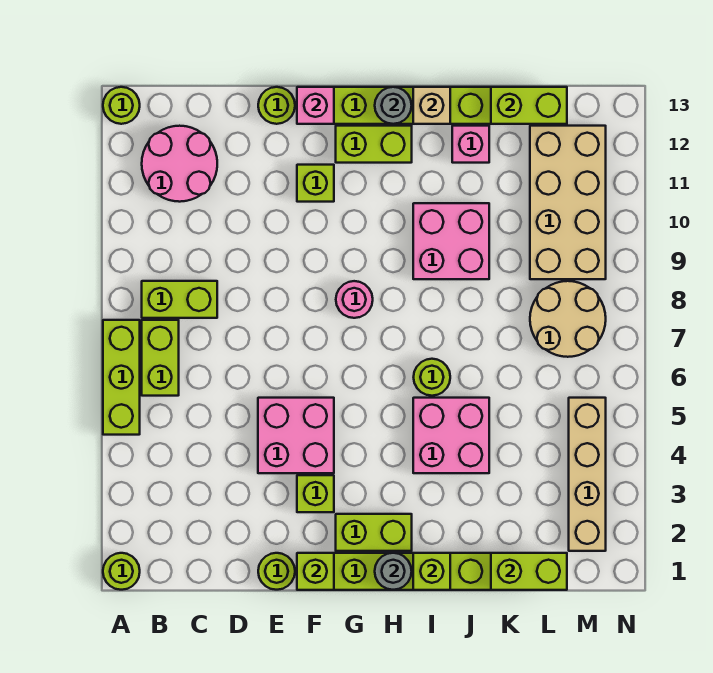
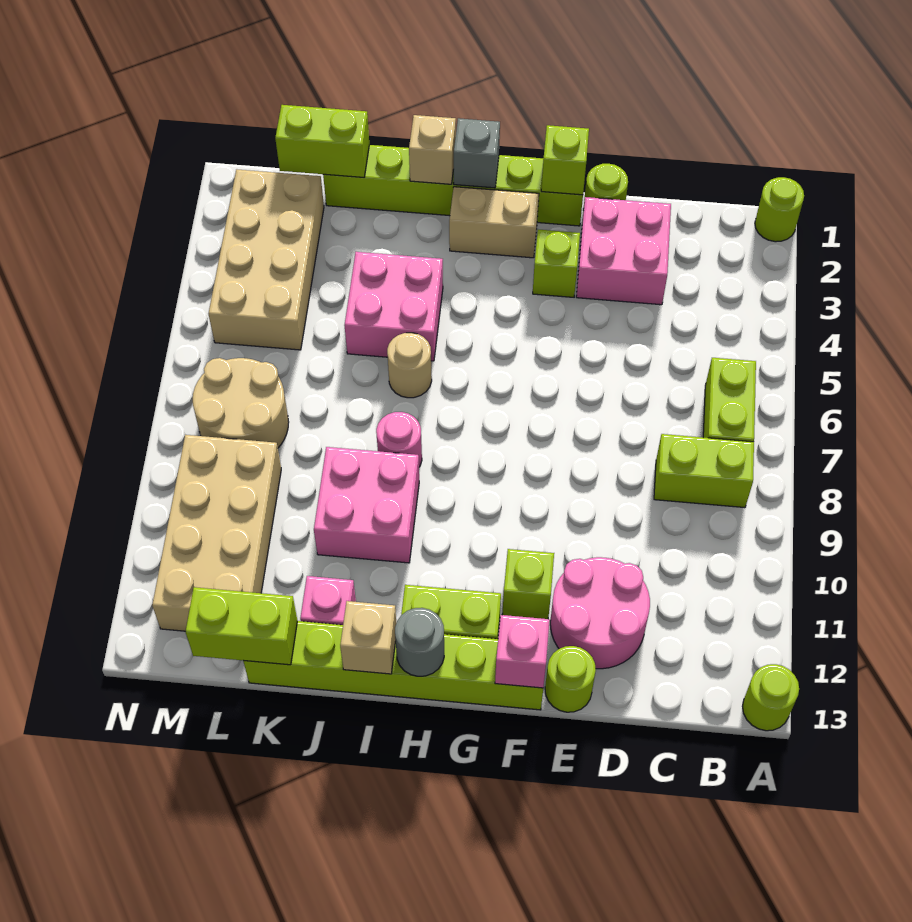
lime 1x3 brick [103,320,140,435] -> none
pink 2x2 round brick [142,126,217,202] -> pink 2x2 round brick moved to [550,557,650,669]
pink 2x2 brick [258,398,334,473] -> pink 2x2 brick moved to [576,197,671,305]
lime 1x2 brick [336,514,412,551] -> tan 1x2 brick [449,187,539,258]
pink 1x1 round brick [336,281,373,318] -> pink 1x1 round brick moved to [376,412,422,467]
grey 1x1 round brick [375,553,412,590] -> grey 1x1 brick [454,118,500,188]
lime 1x1 brick [413,553,450,590] -> tan 1x1 brick [409,115,456,184]
lime 1x1 round brick [414,359,450,396] -> tan 1x1 round brick [387,333,432,398]
tan 1x4 brick [569,398,606,551] -> tan 2x4 brick [208,169,324,350]

